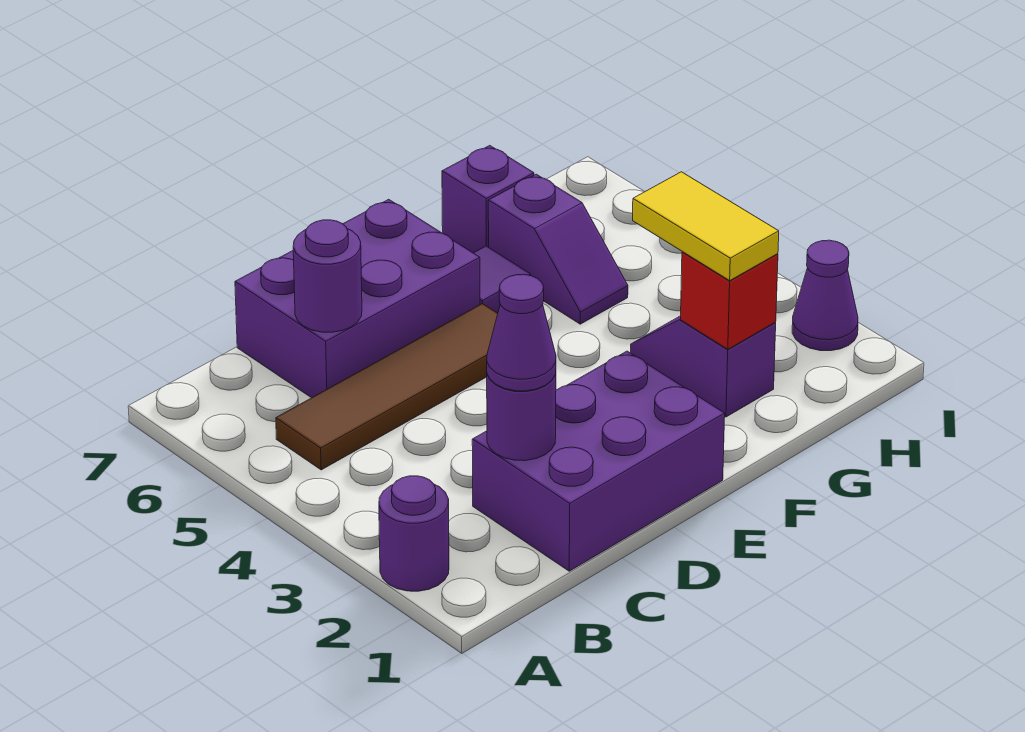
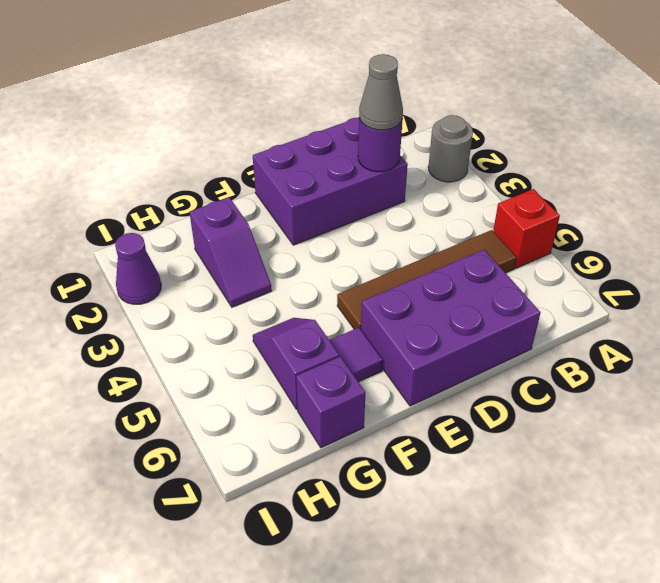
purple 1x1 round brick [379,476,449,591] -> grey 1x1 round brick [428,115,473,182]
purple 1x1 cone [487,274,556,391] -> grey 1x1 cone [359,54,403,130]
purple 1x1 round brick [293,220,362,332] -> none
red 1x1 brick [681,252,778,349] -> red 1x1 brick moved to [493,189,560,268]
yellow 1x2 tile [633,172,779,280] -> none

